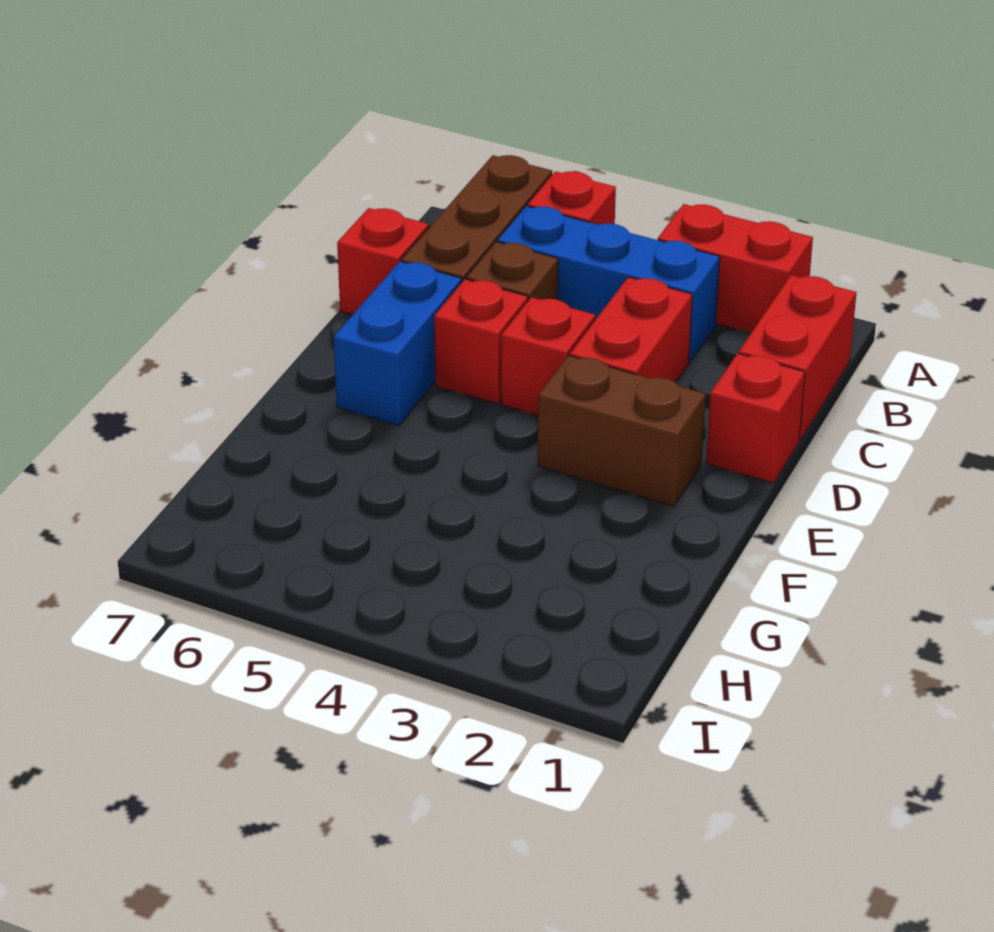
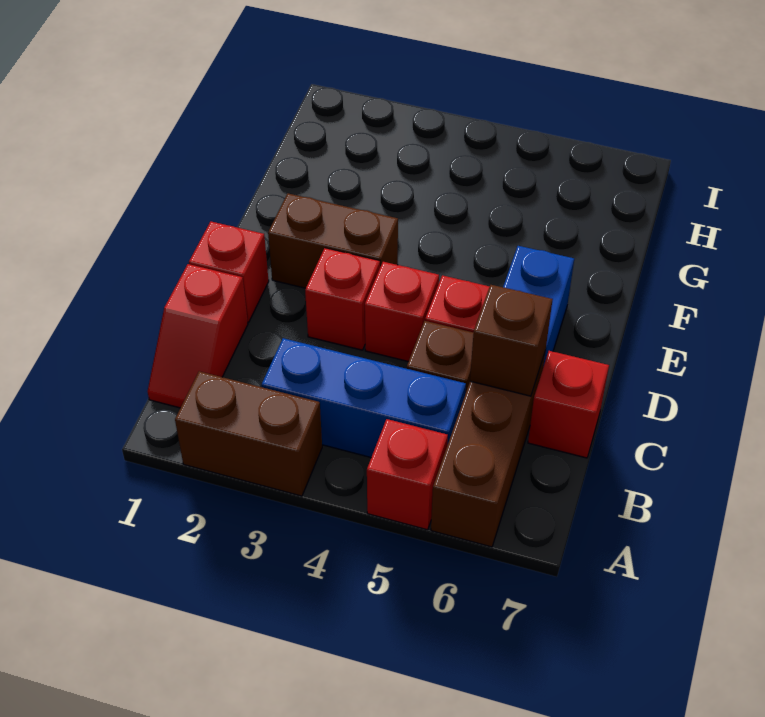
red 1x2 brick [658,204,813,332] -> brown 1x2 brick [175,371,322,496]
red 1x2 brick [739,275,856,441] -> red 1x2 slope [148,264,248,408]
red 1x2 brick [570,277,692,383] -> red 1x1 brick [305,248,380,350]
none -> brown 1x1 brick [470,285,553,396]

